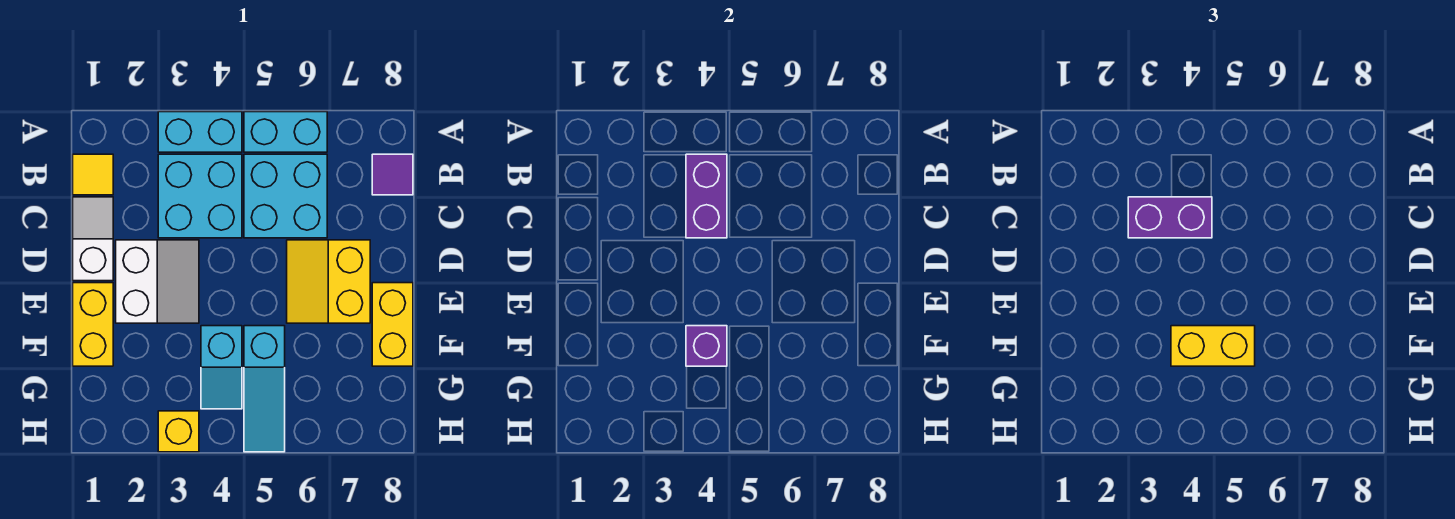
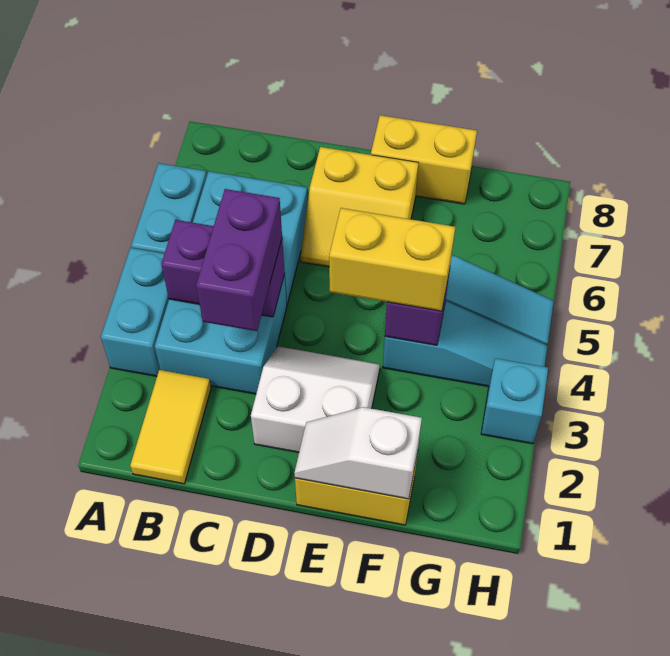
yellow 1x1 tile [73,154,113,195] -> yellow 1x2 tile [130,370,211,484]
purple 1x1 tile [372,154,413,195] -> none
white 1x2 slope [73,197,113,281] -> white 1x2 slope moved to [294,407,422,499]
cyan 1x2 slope [201,326,242,409] -> cyan 1x3 slope [383,301,547,386]
yellow 1x2 brick [1171,326,1255,366] -> yellow 1x2 brick turned to [329,208,455,311]
yellow 1x1 brick [158,411,199,452] -> cyan 1x1 brick [481,358,548,444]

